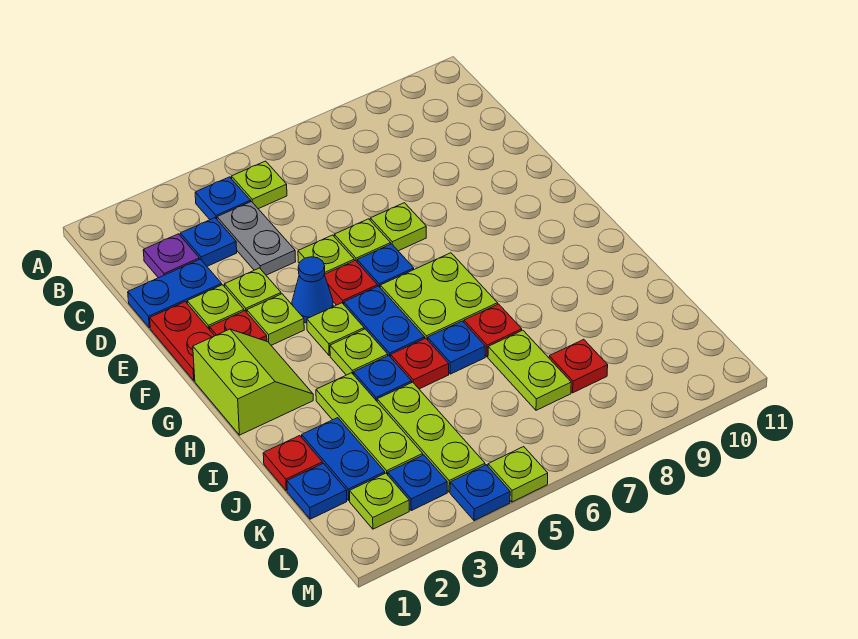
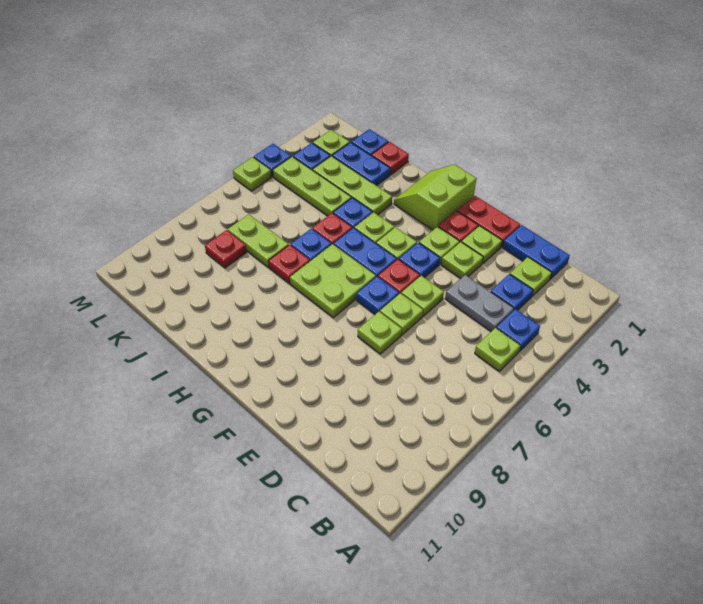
purple 1x1 plate [143,234,199,278] -> lime 1x1 plate [510,257,552,296]
blue 1x2 plate [128,259,222,328] -> blue 1x2 plate turned to [503,225,570,279]
blue 1x1 cone [292,257,333,323] -> blue 1x1 plate [399,243,440,278]
lime 2x2 slope [193,329,313,435] -> lime 2x2 slope turned to [394,164,476,230]

